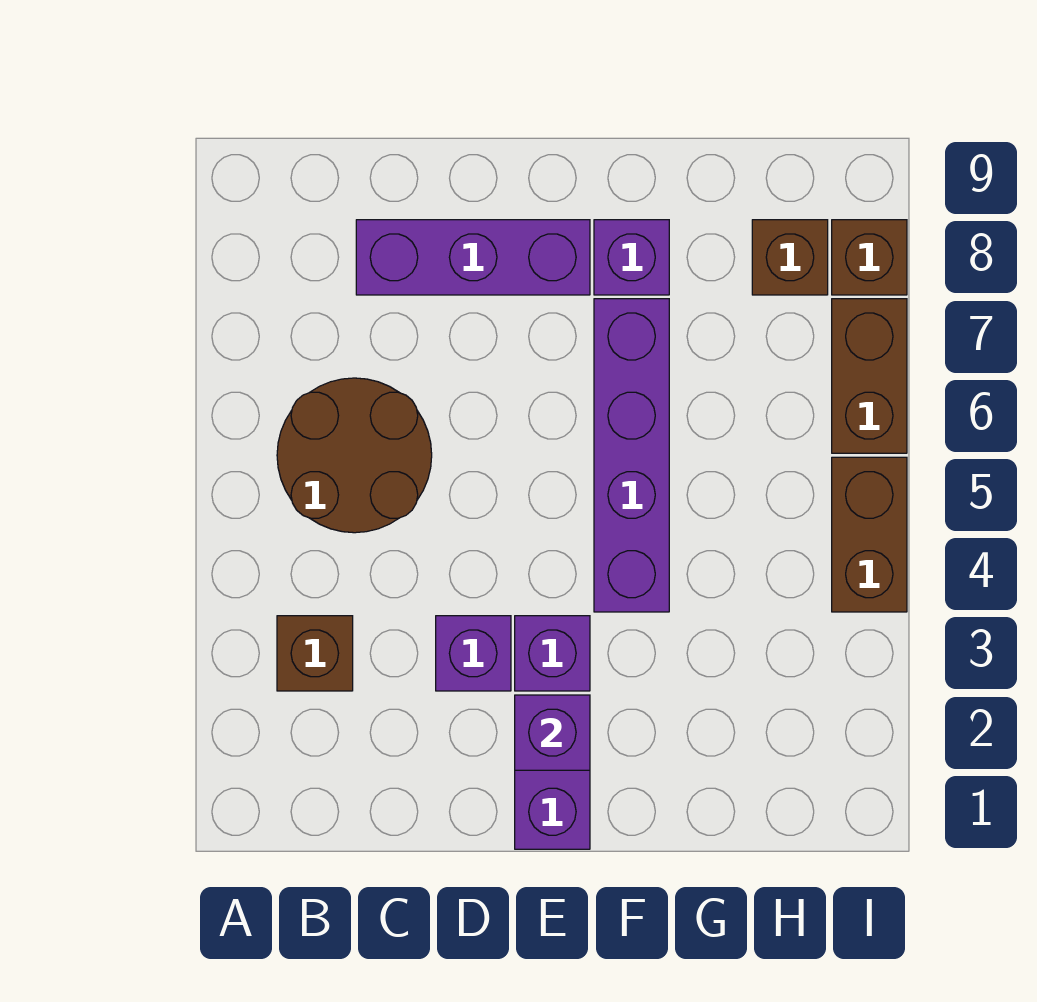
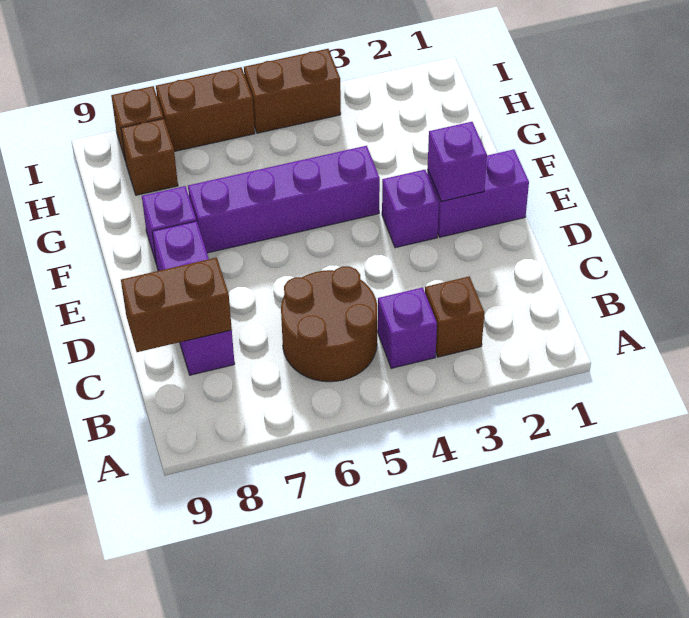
none -> brown 1x2 brick [121,258,232,352]
purple 1x1 brick [436,616,511,691] -> purple 1x1 brick moved to [378,287,437,368]

